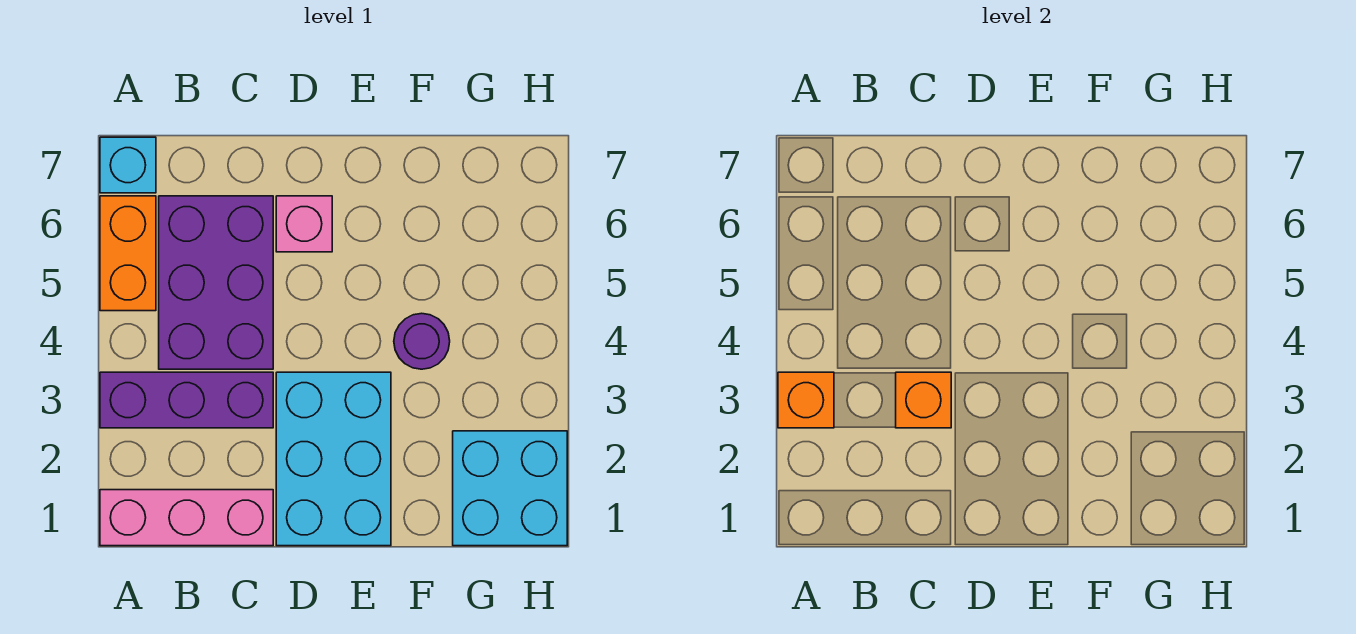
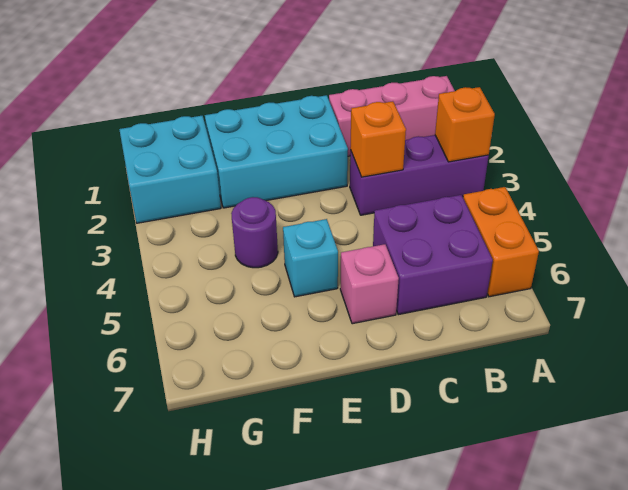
cyan 1x1 brick [100,137,156,193] -> cyan 1x1 brick moved to [283,219,338,297]
purple 2x3 brick [159,196,273,369] -> purple 2x2 brick [373,195,493,315]
cyan 2x3 brick [276,372,391,546] -> cyan 2x3 brick turned to [205,95,348,208]

